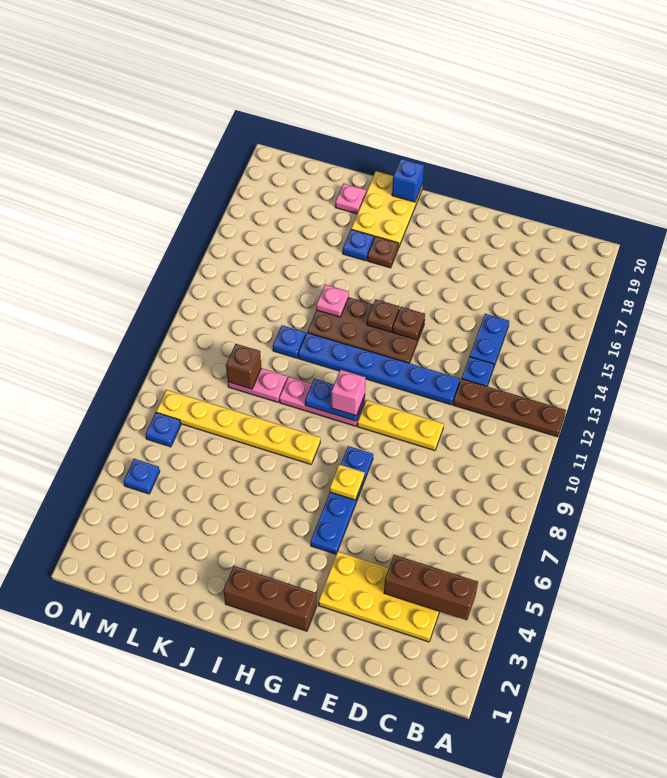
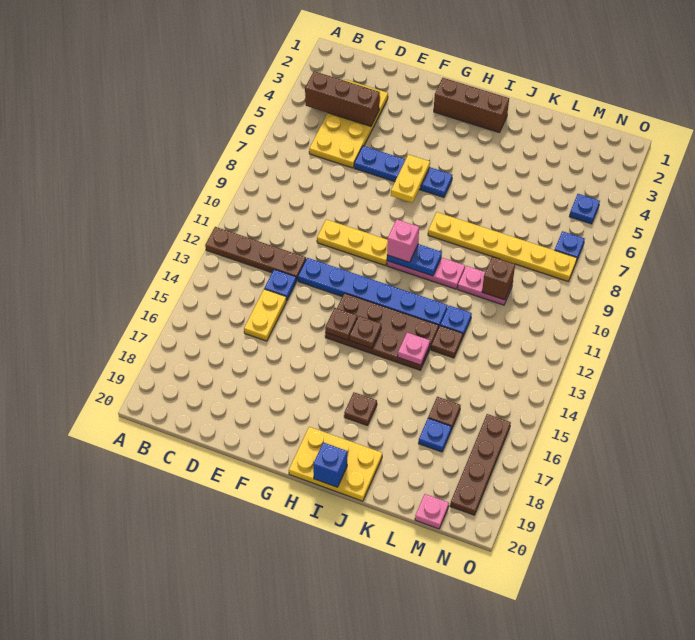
yellow 2x4 plate [318,551,440,642] -> yellow 2x4 plate turned to [309,79,388,168]
blue 1x2 plate [470,314,509,366] -> yellow 1x2 plate [244,289,286,341]
blue 1x4 plate [311,446,373,554] -> blue 1x4 plate turned to [354,146,452,197]
yellow 1x1 plate [330,464,364,500] -> yellow 1x2 plate [391,154,430,203]
yellow 2x3 plate [351,171,422,246] -> yellow 2x3 plate turned to [289,427,382,501]
blue 1x1 plate [343,229,374,261] -> blue 1x1 plate moved to [418,418,451,452]
none -> brown 1x1 plate [431,326,463,358]
pink 1x1 plate [335,183,366,214] -> pink 1x1 plate moved to [415,494,449,529]
none -> brown 1x1 plate [428,397,461,430]
none -> brown 1x4 plate [450,414,511,515]

